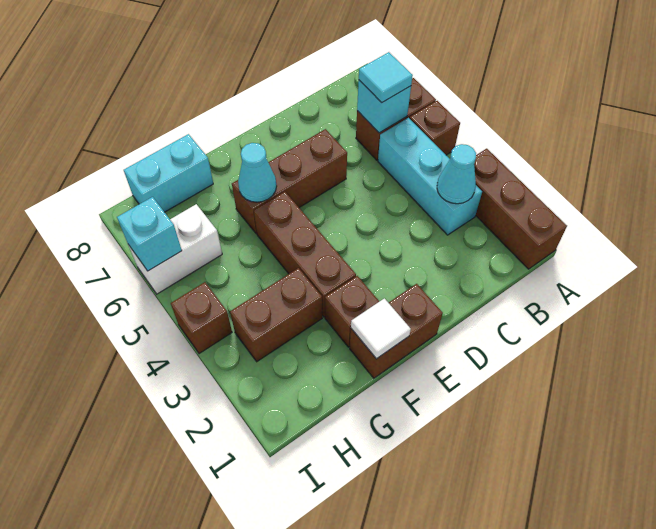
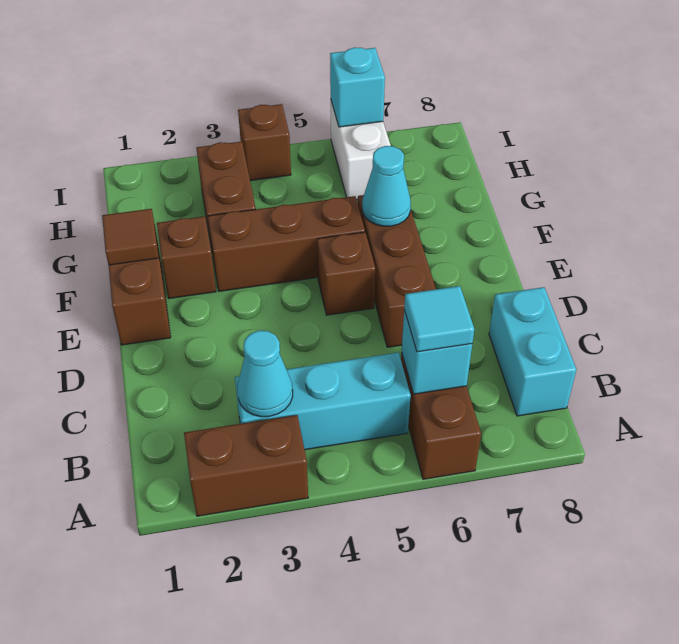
brown 1x3 brick [474,149,567,269] -> brown 1x2 brick [184,415,308,516]
brown 1x1 brick [410,101,460,155] -> brown 1x1 brick moved to [317,232,375,315]
white 1x1 tile [351,298,411,359] -> brown 1x1 tile [102,209,159,265]
cyan 1x2 brick [124,134,213,212] -> cyan 1x2 brick moved to [489,287,576,416]

